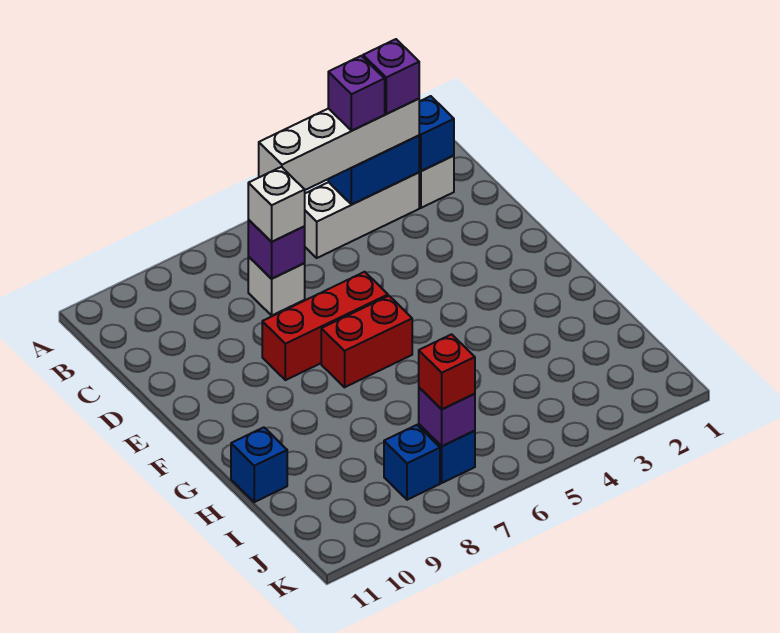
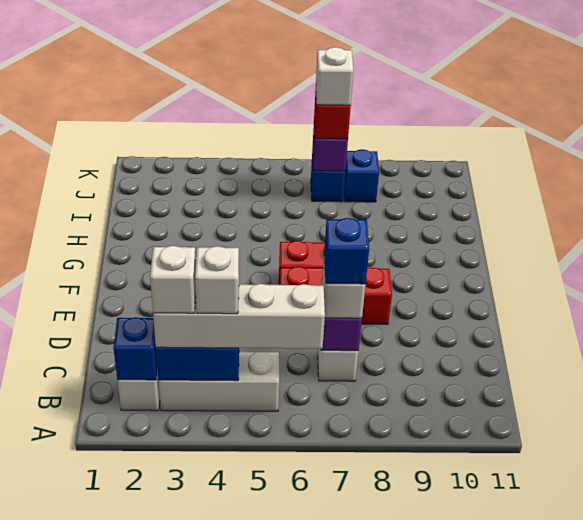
purple 1x1 brick [363,39,419,114] -> white 1x1 brick [150,246,196,313]
purple 1x1 brick [328,56,385,131] -> white 1x1 brick [195,246,239,314]
blue 1x1 brick [231,427,287,502] -> blue 1x1 brick moved to [324,218,369,284]
none -> white 1x1 brick [316,47,354,105]

